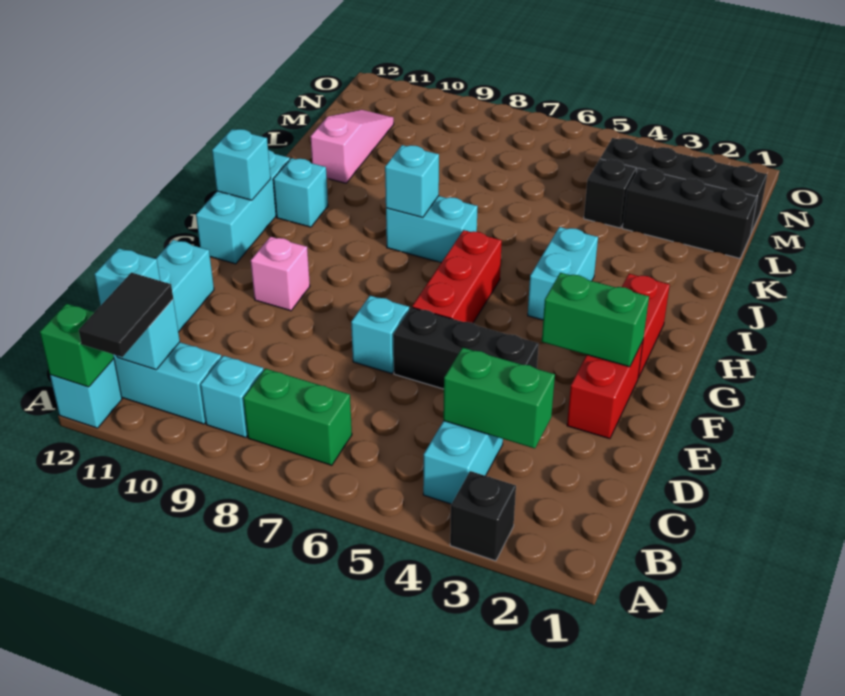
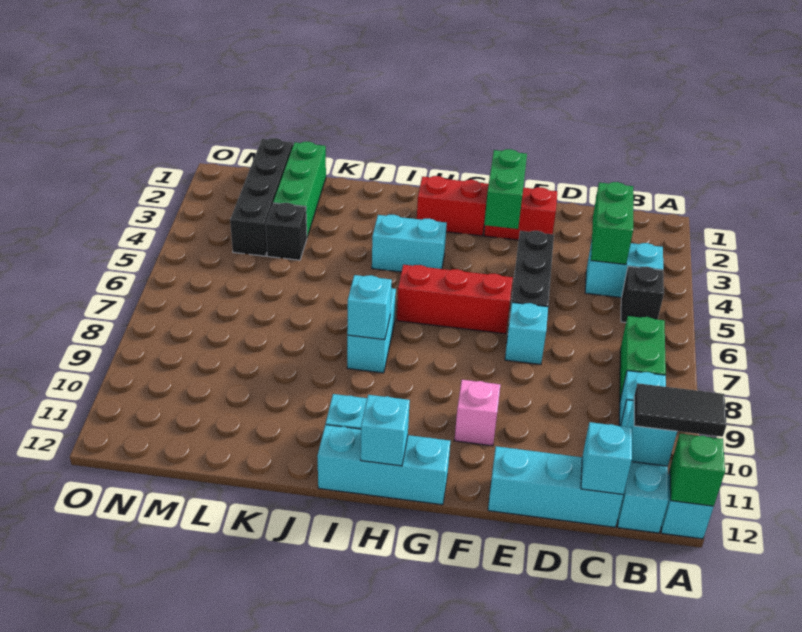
black 1x1 brick [450,471,516,561] -> black 1x1 brick moved to [621,266,664,323]
pink 1x3 slope [311,110,394,183] -> none
black 1x3 brick [623,168,757,258] -> green 1x3 brick [273,142,326,237]

